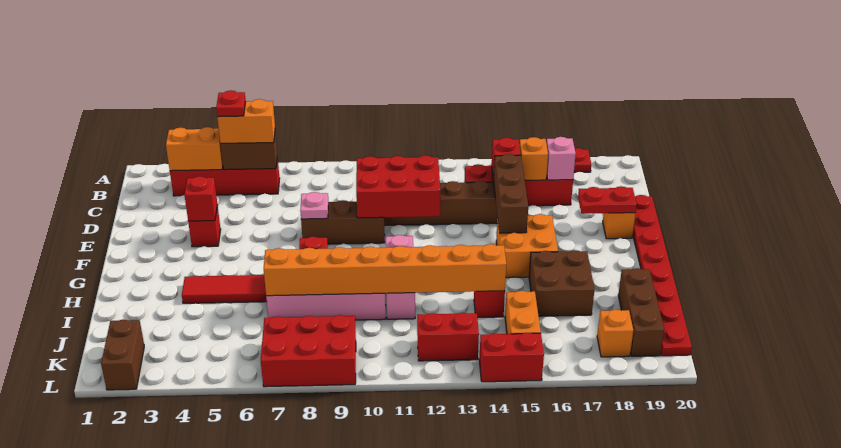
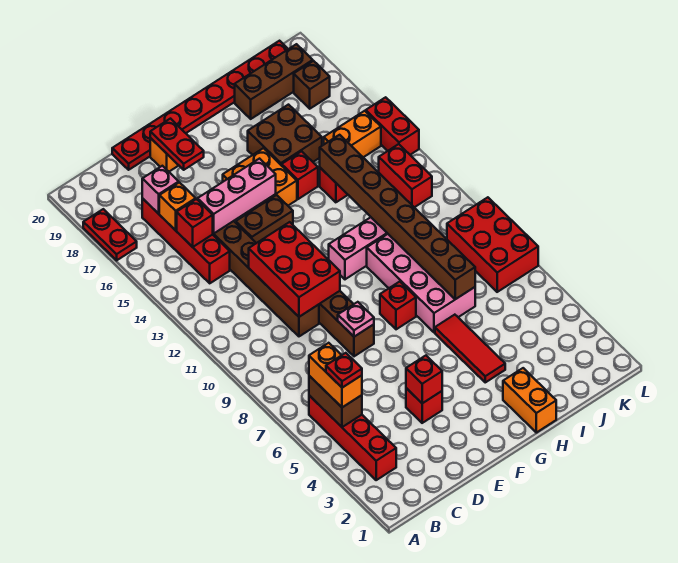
orange 1x2 brick [166,127,223,171] -> orange 1x2 brick moved to [503,368,556,433]
brown 1x3 brick [493,154,528,233] -> pink 1x3 brick [198,159,276,233]
none -> red 1x1 brick [282,151,318,199]
orange 1x8 brick [264,244,506,296] -> brown 1x8 brick [320,135,475,299]
brown 1x2 brick [101,320,144,390] -> brown 1x2 brick moved to [236,195,293,243]
orange 1x1 brick [597,309,633,357] -> brown 1x1 brick [294,61,330,109]

